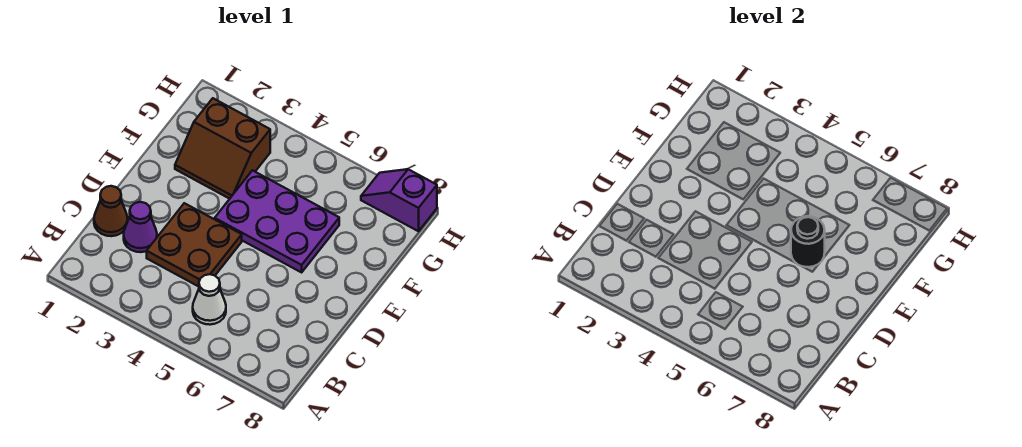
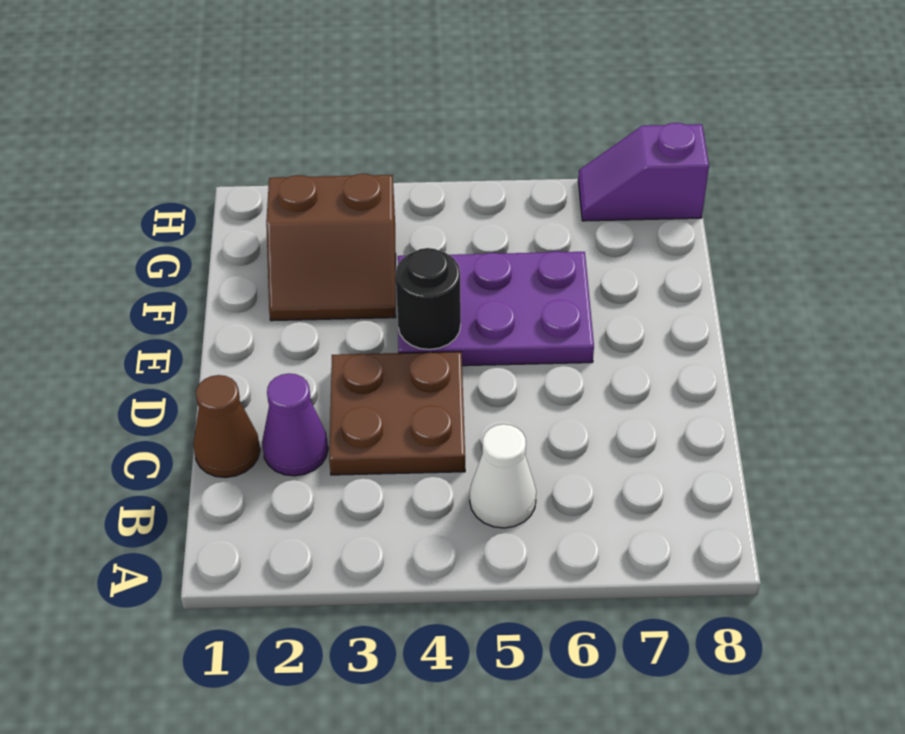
black 1x1 round brick [791,216,825,267] -> black 1x1 round brick moved to [396,248,461,349]

